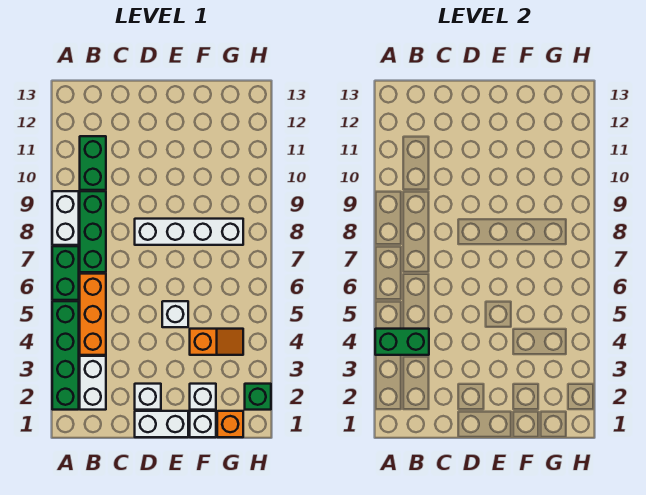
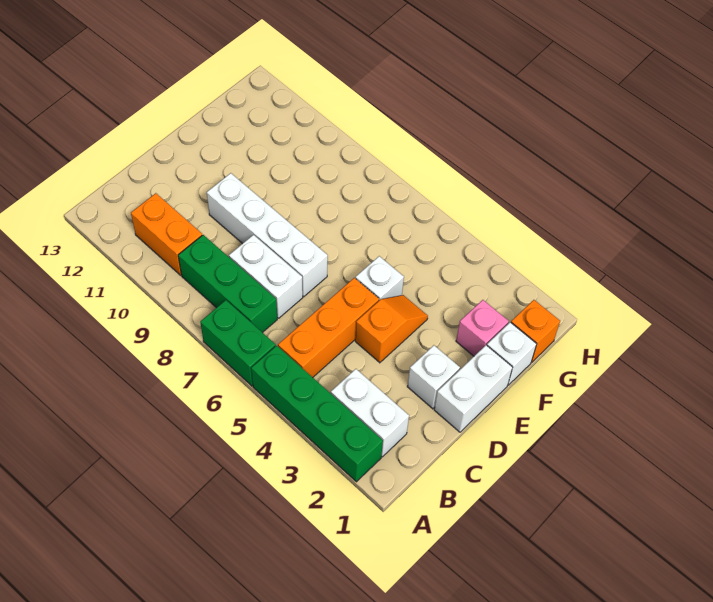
green 1x2 brick [375,329,429,355] -> none
white 1x2 brick [52,191,79,245] -> white 1x2 brick moved to [229,235,303,318]
orange 1x3 brick [80,274,106,355] -> orange 1x3 brick turned to [278,278,379,377]
green 1x2 brick [80,136,106,190] -> orange 1x2 brick [131,193,202,275]
white 1x4 brick [135,219,243,245] -> white 1x4 brick turned to [207,173,328,297]
white 1x1 brick [190,384,216,410] -> pink 1x1 brick [456,300,509,356]
orange 1x2 slope [190,329,243,355] -> orange 1x2 slope moved to [355,295,428,363]
green 1x1 brick [245,384,271,410] -> none

